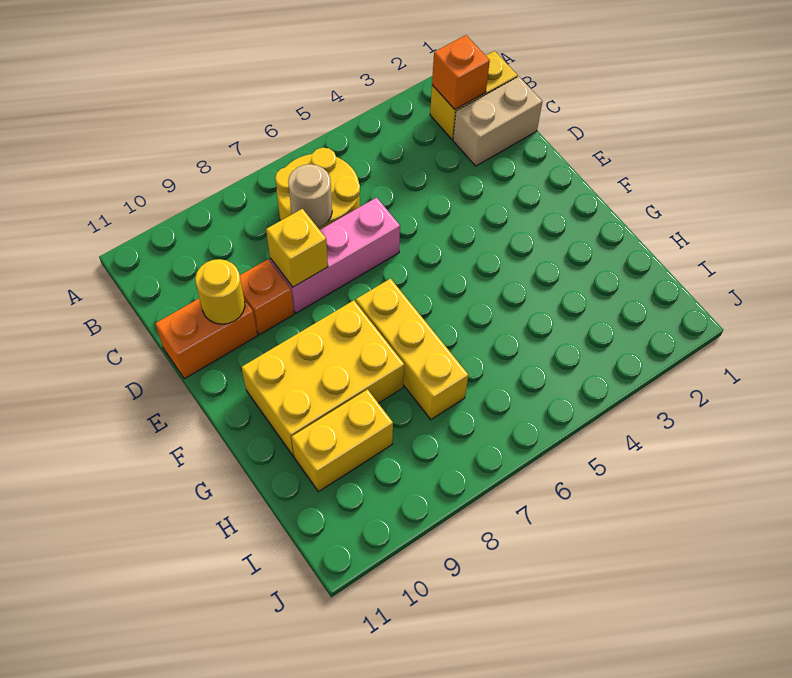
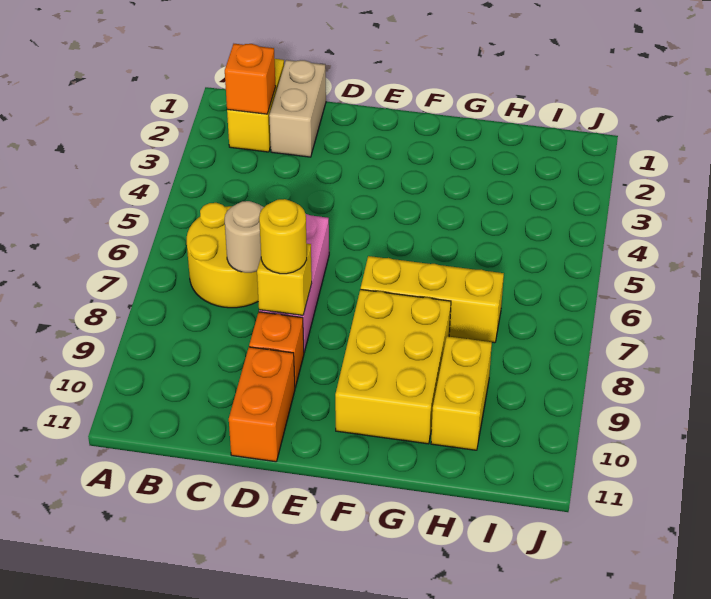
yellow 1x1 round brick [195,259,245,324] -> yellow 1x1 round brick moved to [259,199,307,274]

